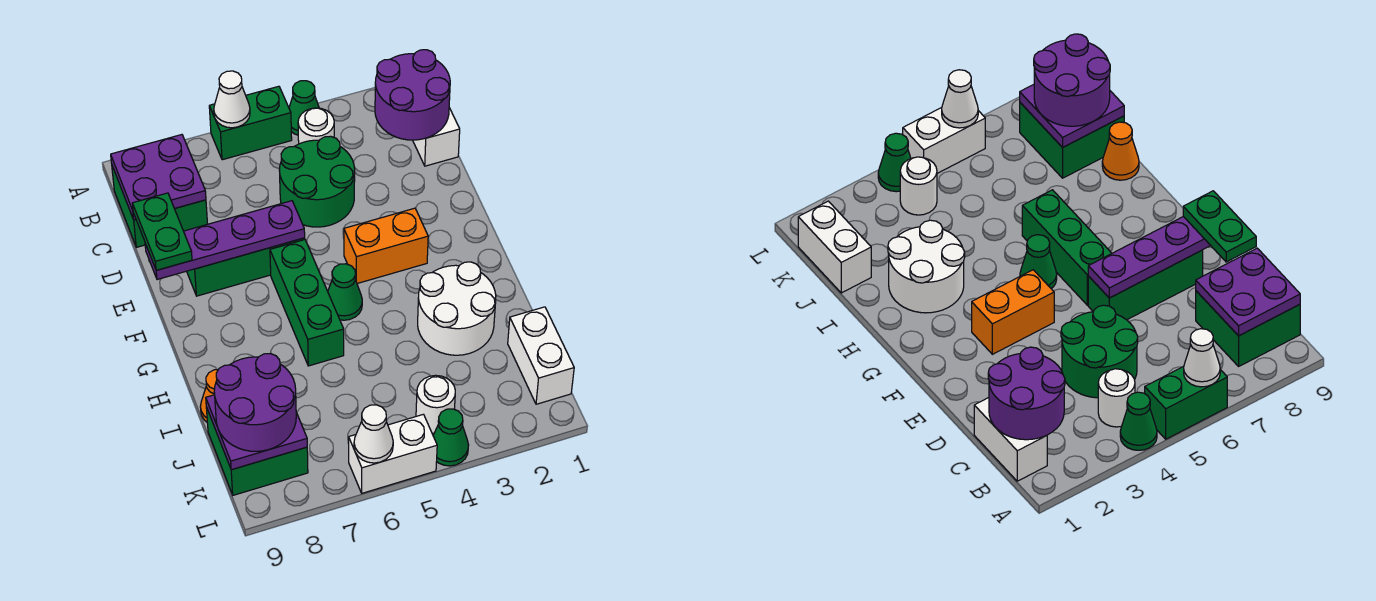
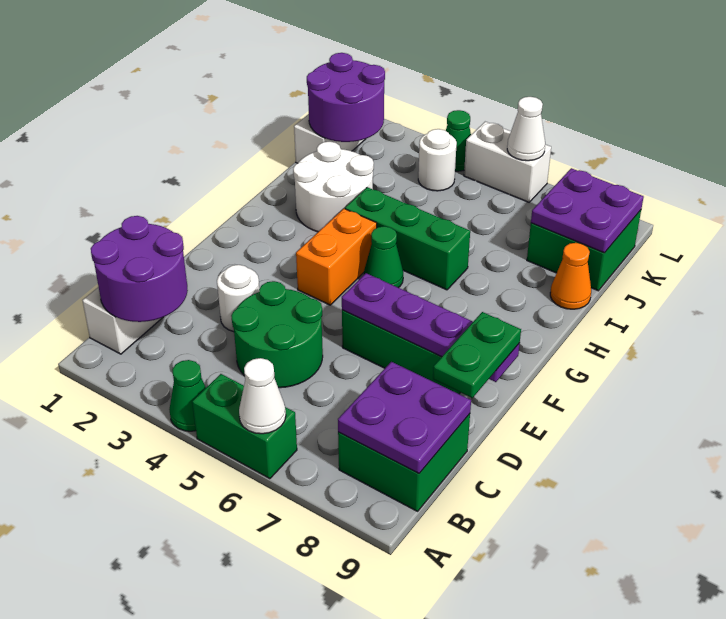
white 1x1 round brick [298,108,334,144] -> white 1x1 round brick moved to [217,265,259,332]
orange 1x2 brick [344,208,428,284] -> orange 1x2 brick turned to [296,209,377,305]
green 1x3 brick [270,240,344,366] -> green 1x3 brick turned to [345,187,470,290]
purple 2x2 round brick [214,354,296,451] -> purple 2x2 round brick moved to [307,53,385,142]

